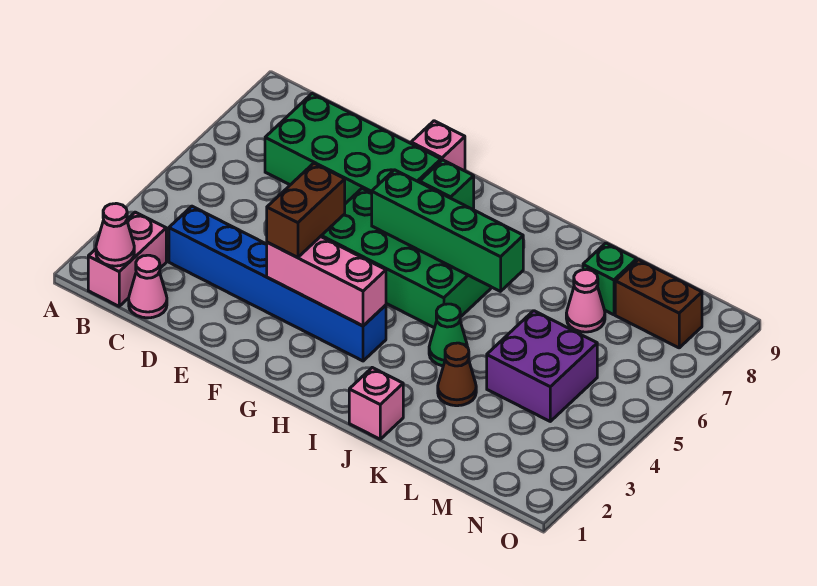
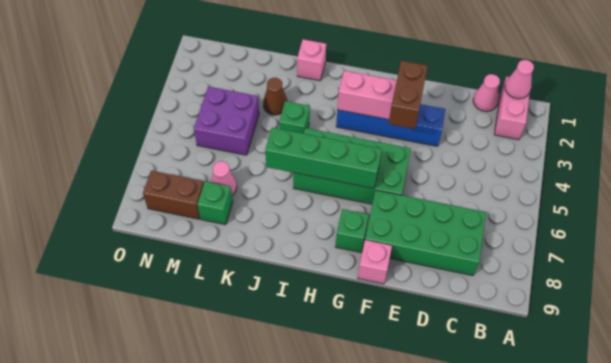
blue 1x6 brick [169,206,386,361] -> blue 1x4 brick [336,104,446,146]
green 1x1 cone [429,304,467,366] -> green 1x1 brick [279,101,310,134]

